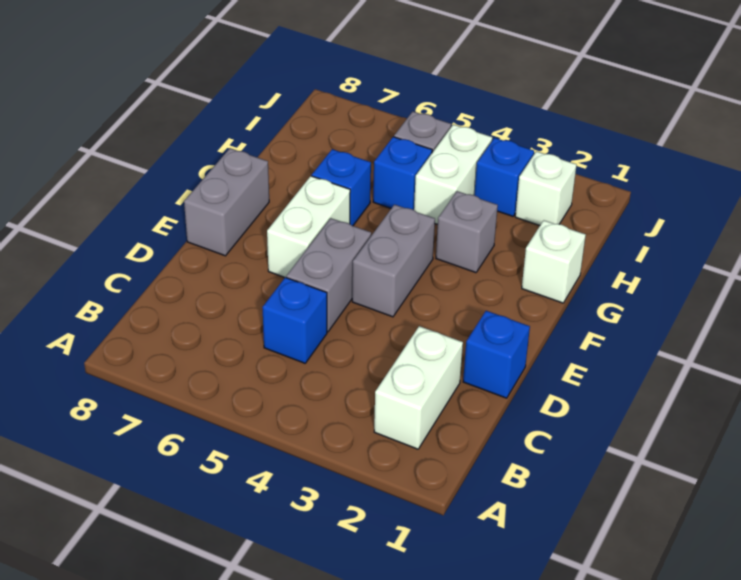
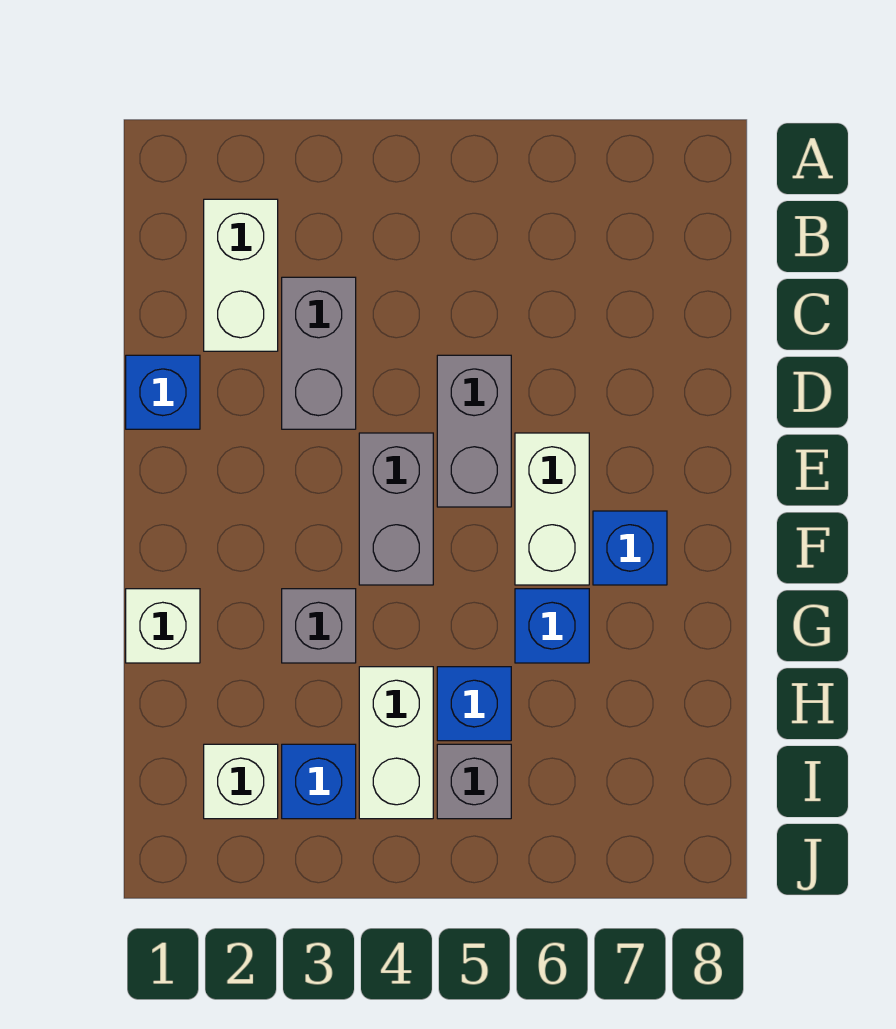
blue 1x1 brick [262,277,327,363] -> blue 1x1 brick moved to [593,511,667,585]
grey 1x2 brick [184,148,269,256] -> grey 1x2 brick moved to [282,277,356,429]

